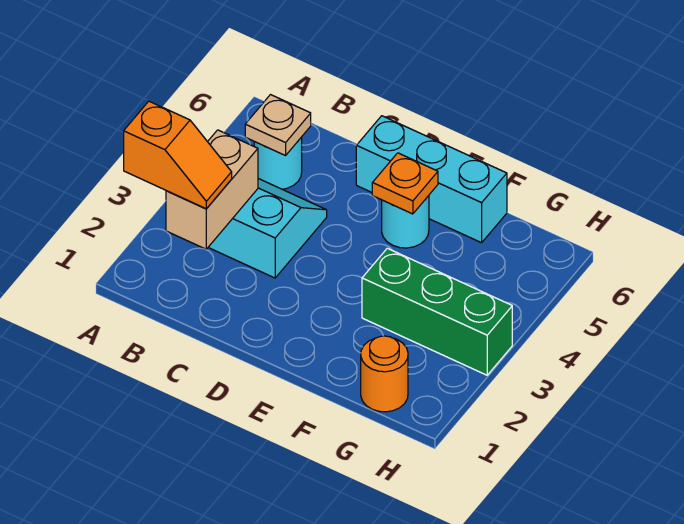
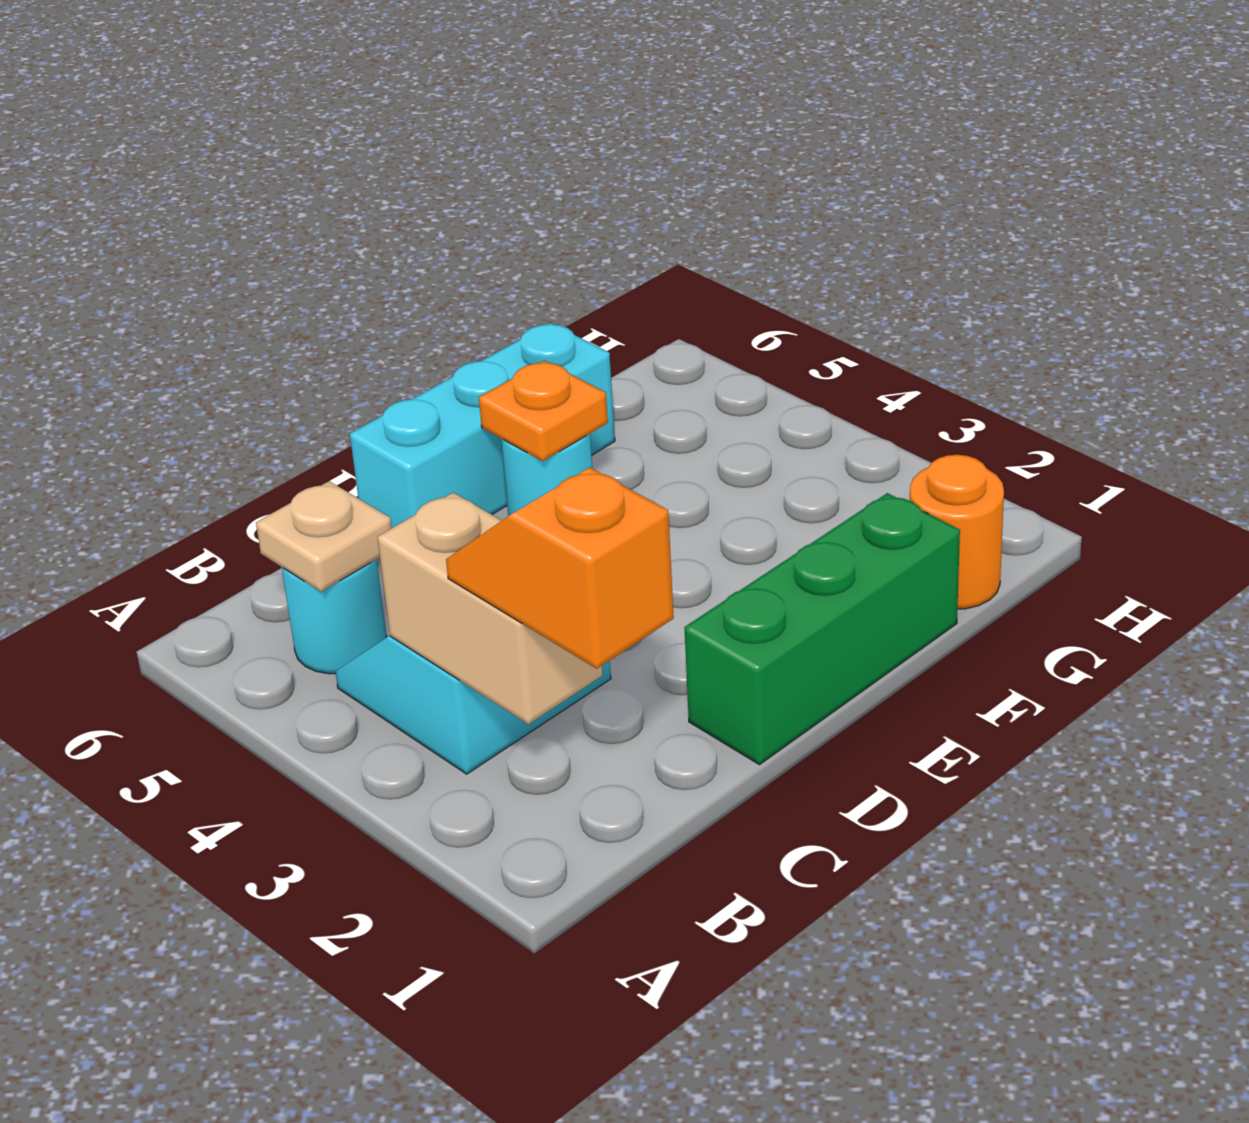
orange 1x2 slope [124,101,232,209] -> orange 1x2 slope turned to [446,468,674,669]
green 1x3 brick [362,248,512,375] -> green 1x3 brick moved to [684,493,960,765]

